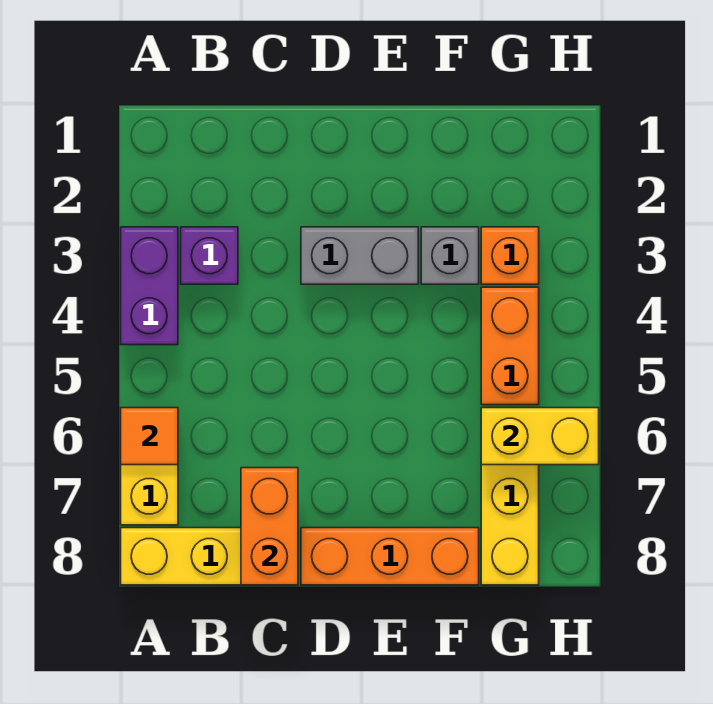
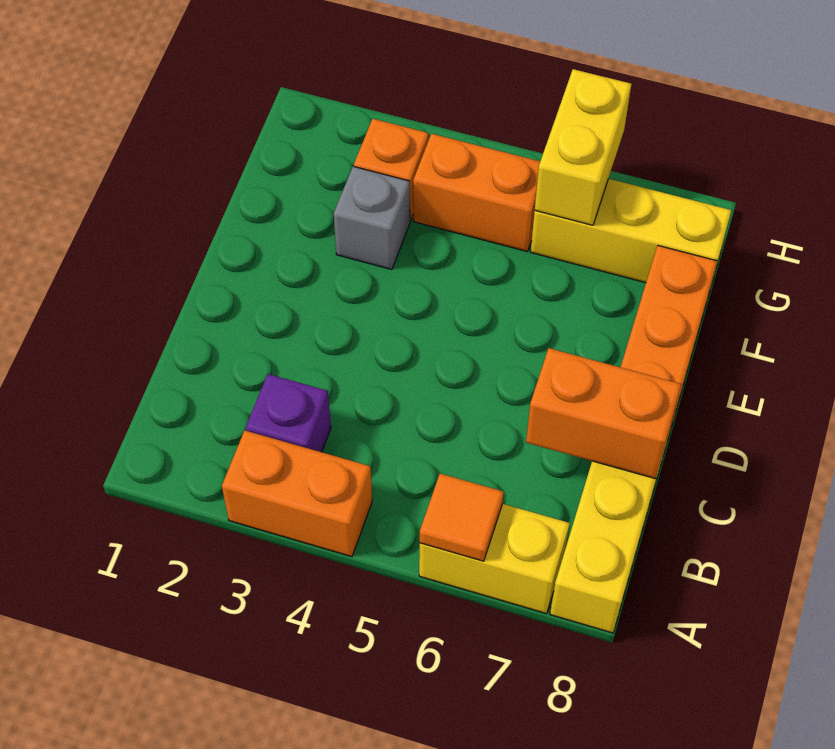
purple 1x2 brick [121,227,178,345] -> orange 1x2 brick [222,431,372,557]
grey 1x2 brick [301,227,418,284] -> none

